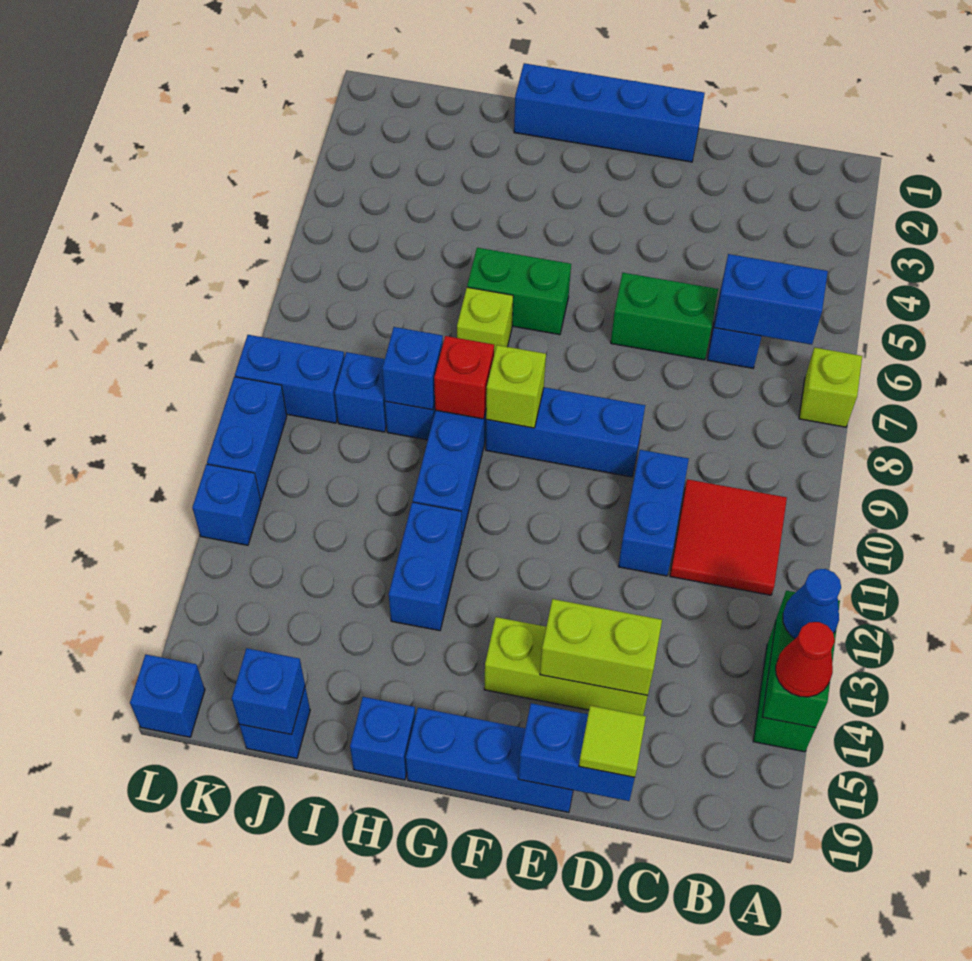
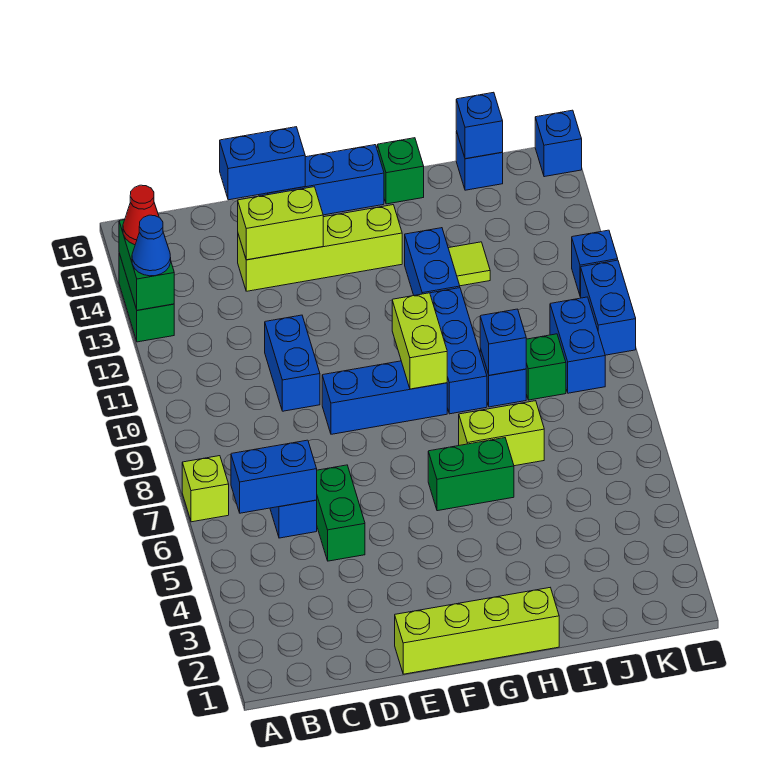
red 2x2 tile [670,479,787,595] -> none
green 1x2 brick [611,273,718,360] -> green 1x2 brick turned to [317,465,365,561]
lime 1x3 brick [484,617,648,716] -> lime 1x4 brick [238,205,402,291]
lime 1x1 tile [579,706,646,777] -> lime 1x1 tile moved to [448,242,490,286]
blue 1x4 brick [514,63,705,162] -> lime 1x4 brick [395,588,559,674]
lime 1x1 brick [486,345,546,428] -> lime 1x2 brick [392,293,447,389]
lime 1x1 brick [457,287,513,354] -> lime 1x2 brick [459,401,544,466]
red 1x1 brick [434,336,494,419] -> none
blue 1x1 brick [350,697,416,780] -> green 1x1 brick [377,138,424,204]
blue 1x1 brick [335,352,387,432] -> green 1x1 brick [526,334,566,400]
blue 1x2 brick [235,335,344,423] -> blue 1x2 brick turned to [550,297,605,393]

